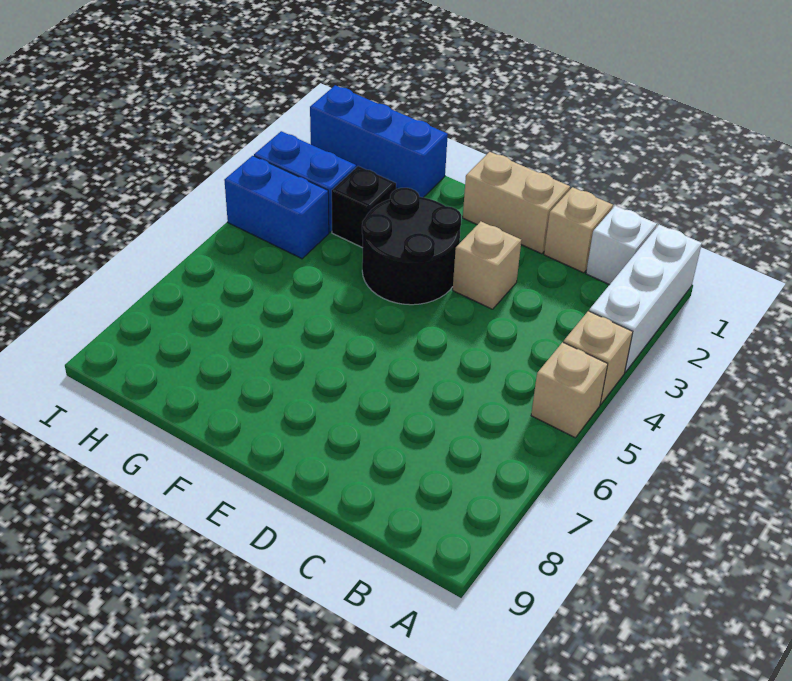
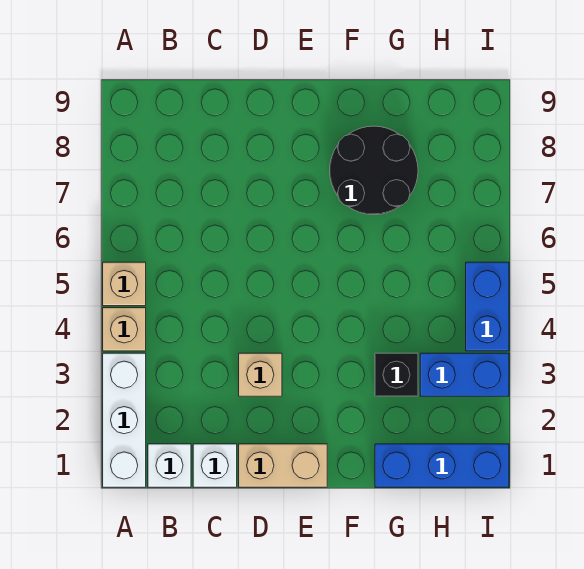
tan 1x1 brick [544,187,613,273] -> white 1x1 brick [193,444,237,487]
black 2x2 round brick [362,188,461,305] -> black 2x2 round brick moved to [330,126,418,215]
blue 1x2 brick [224,156,329,259] -> blue 1x2 brick turned to [466,262,509,351]

